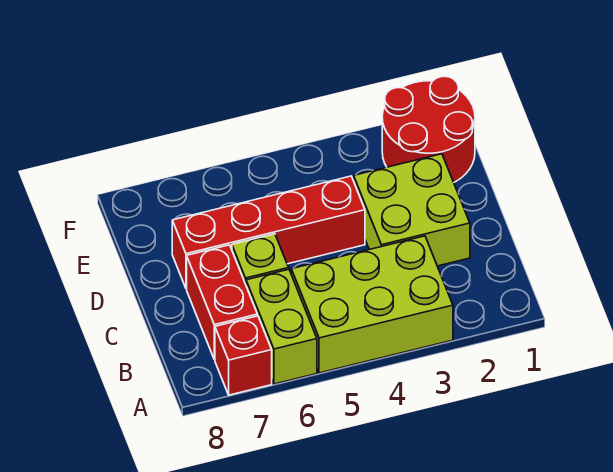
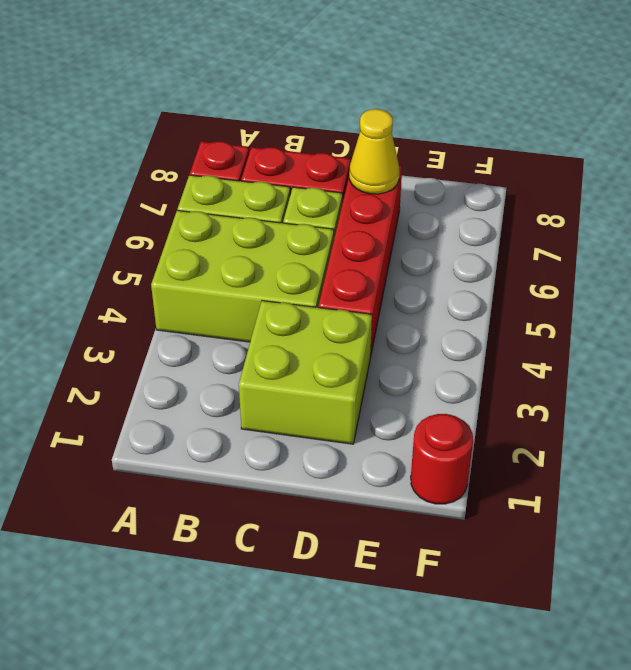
lime 2x3 brick [291,236,453,373] -> lime 2x3 brick turned to [151,210,334,342]
none -> yellow 1x1 cone [349,109,400,194]
red 2x2 round brick [382,76,475,182] -> red 1x1 round brick [411,414,473,504]

